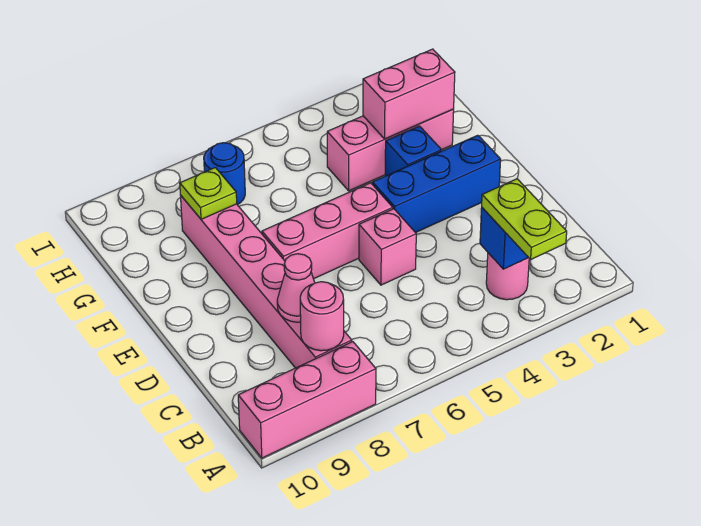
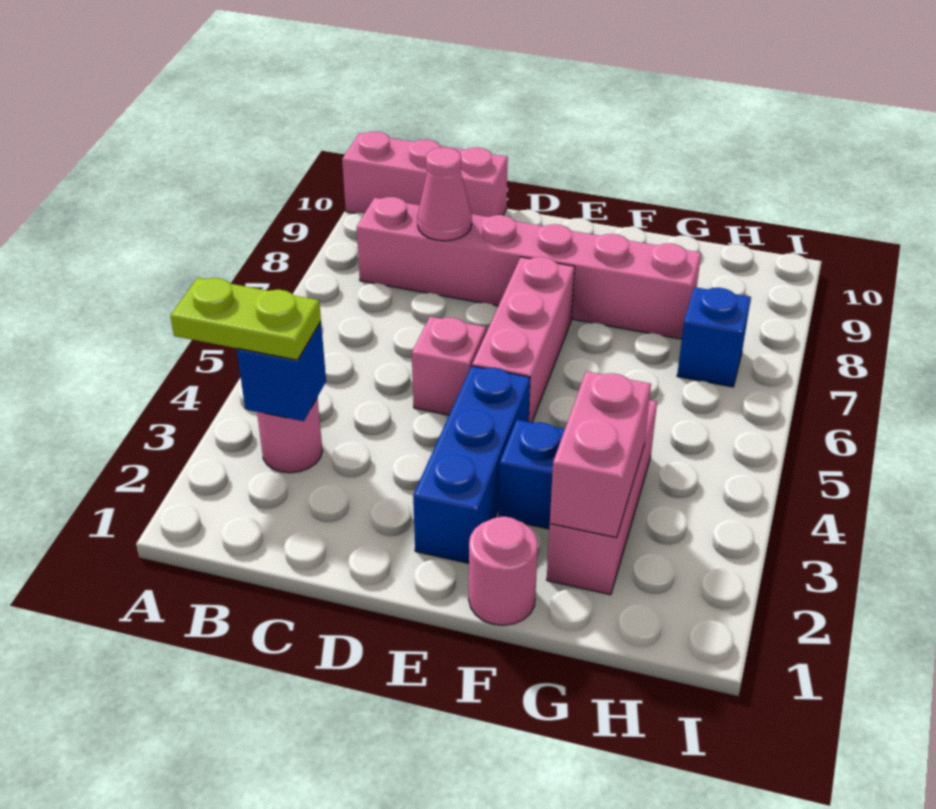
pink 1x3 brick [238,342,376,458] -> pink 1x3 brick turned to [342,132,508,217]
pink 1x1 round brick [300,282,344,351] -> pink 1x1 round brick moved to [469,517,538,625]
lime 1x1 plate [180,168,237,219] -> none
blue 1x1 round brick [204,143,245,205] -> blue 1x1 brick [677,287,751,387]

